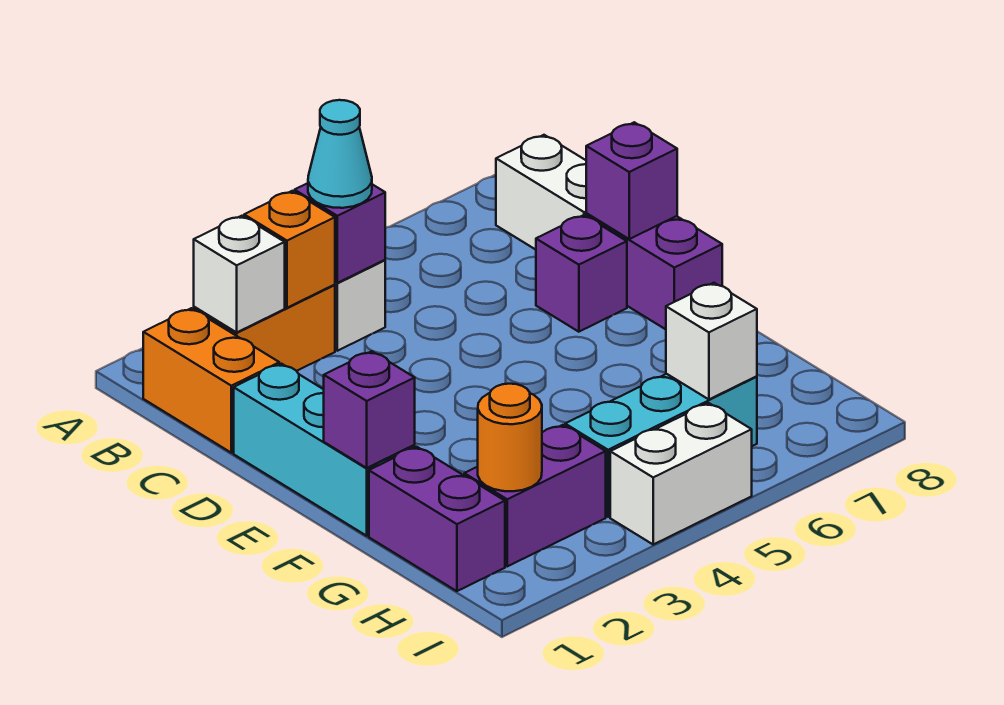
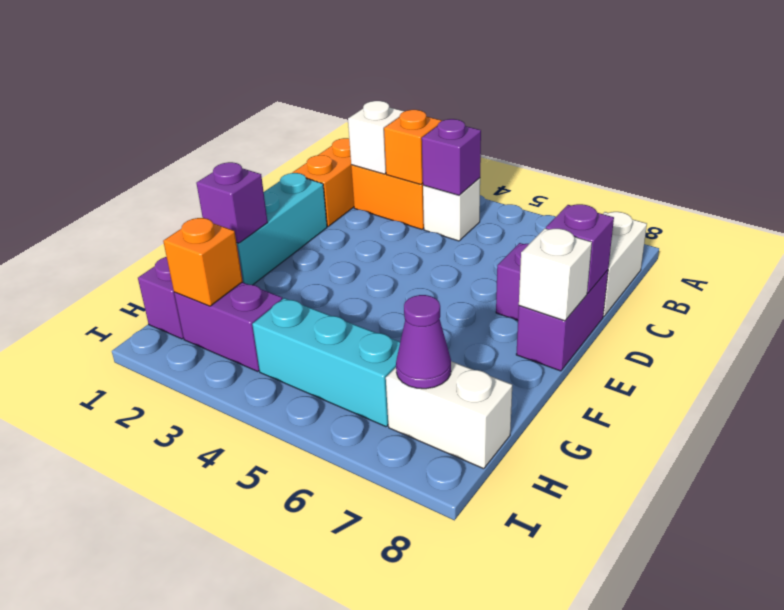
cyan 1x1 cone [308,100,372,208] -> none
orange 1x1 round brick [478,384,542,491] -> orange 1x1 brick [163,218,243,306]
white 1x1 brick [666,283,757,399] -> white 1x1 brick moved to [519,228,592,321]
none -> purple 1x1 cone [396,295,451,389]
white 1x2 brick [610,403,752,544] -> white 1x2 brick moved to [386,361,512,469]

